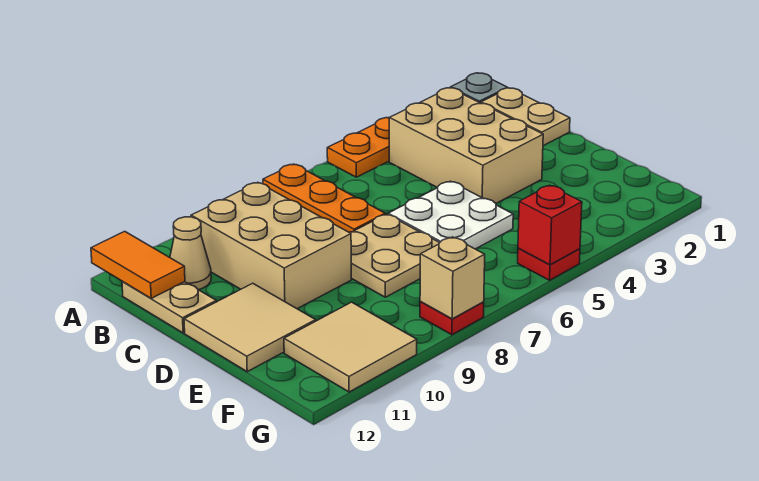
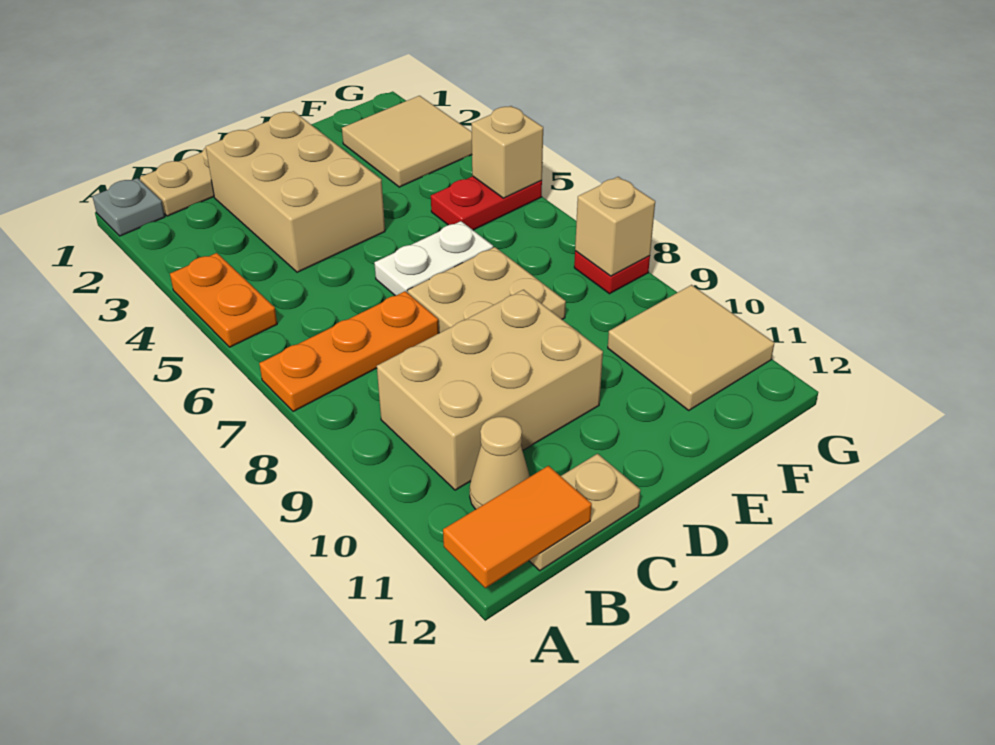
tan 2x3 brick [389,88,543,203] -> tan 2x3 brick turned to [206,111,385,272]
white 2x2 plate [388,181,513,249] -> white 1x2 plate [374,221,493,296]
tan 2x2 tile [184,283,316,372] -> tan 2x2 tile moved to [342,96,472,187]
red 1x1 plate [518,248,580,280] -> red 1x2 plate [431,176,542,230]
red 1x1 brick [518,185,582,265] -> tan 1x1 brick [471,106,543,198]

